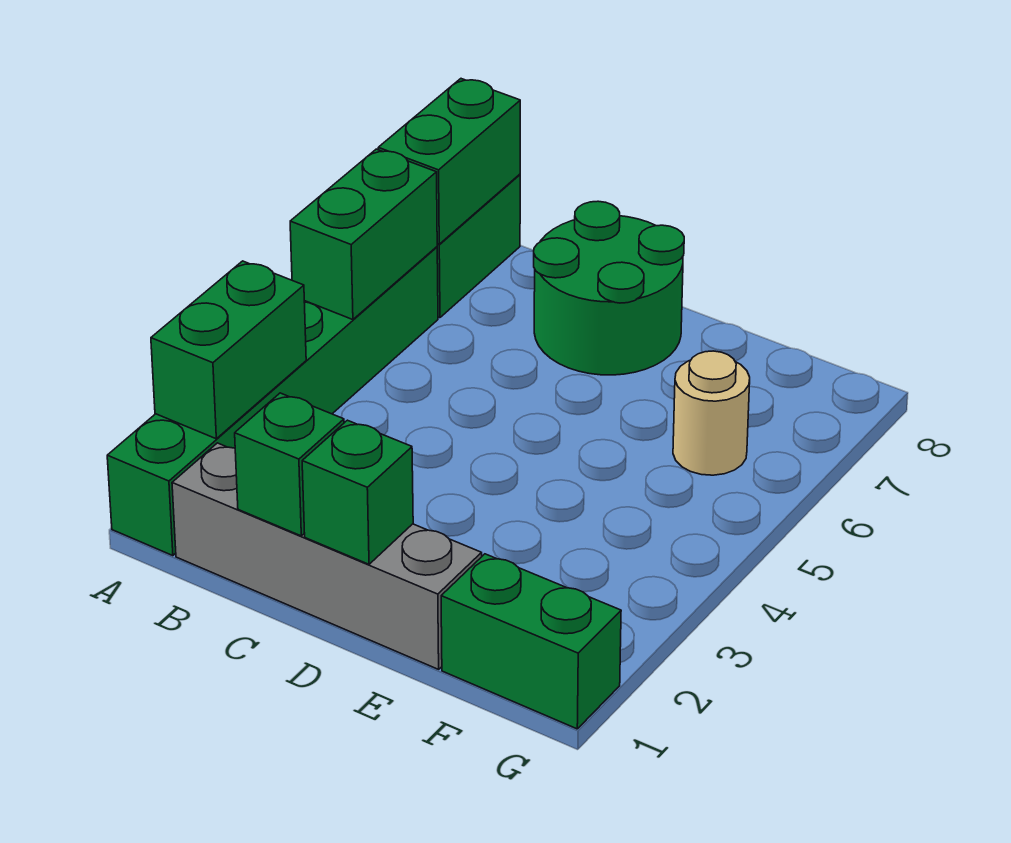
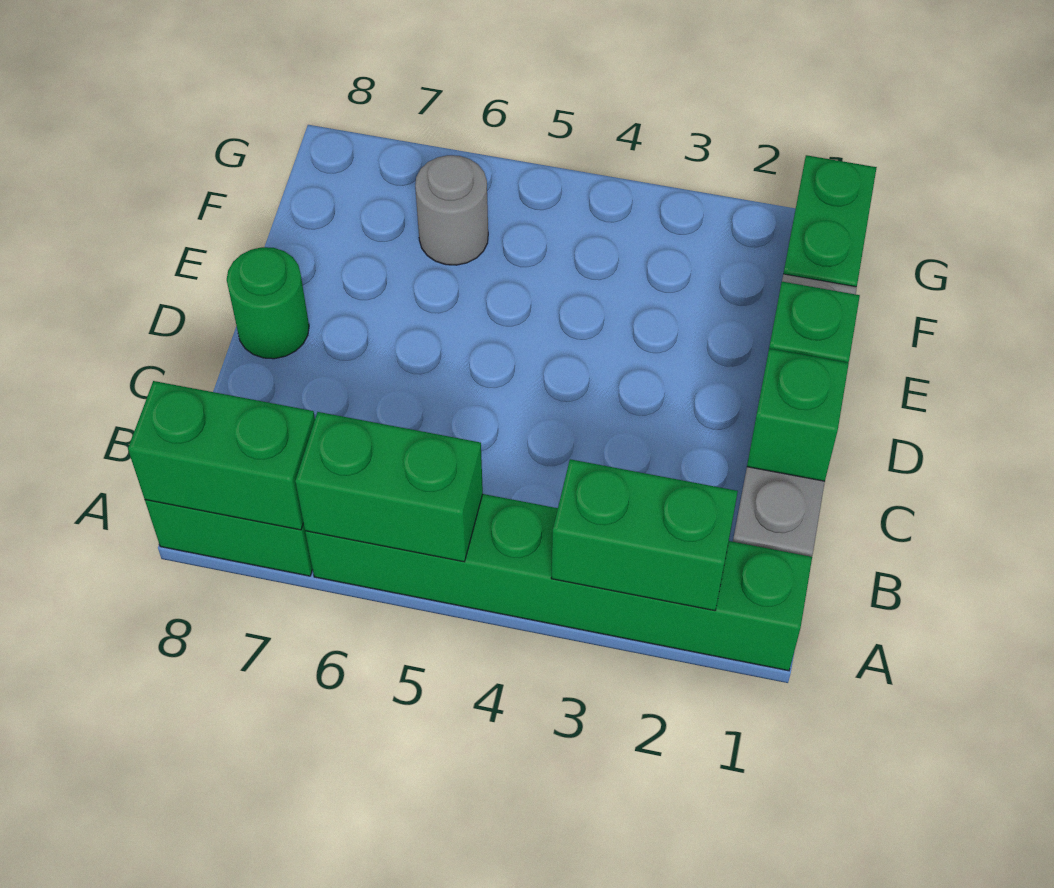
green 2x2 round brick [534,201,684,375] -> green 1x1 round brick [227,247,309,359]
tan 1x1 round brick [673,351,750,475] -> grey 1x1 round brick [415,155,488,265]

